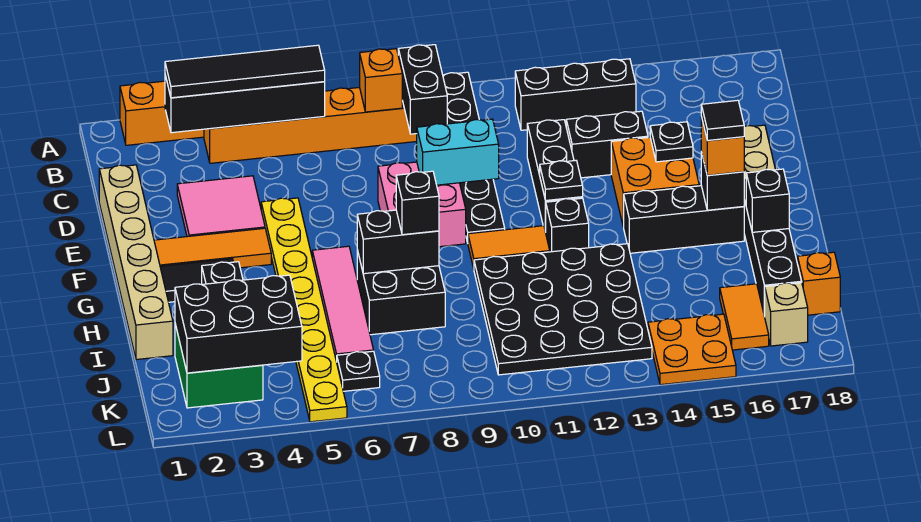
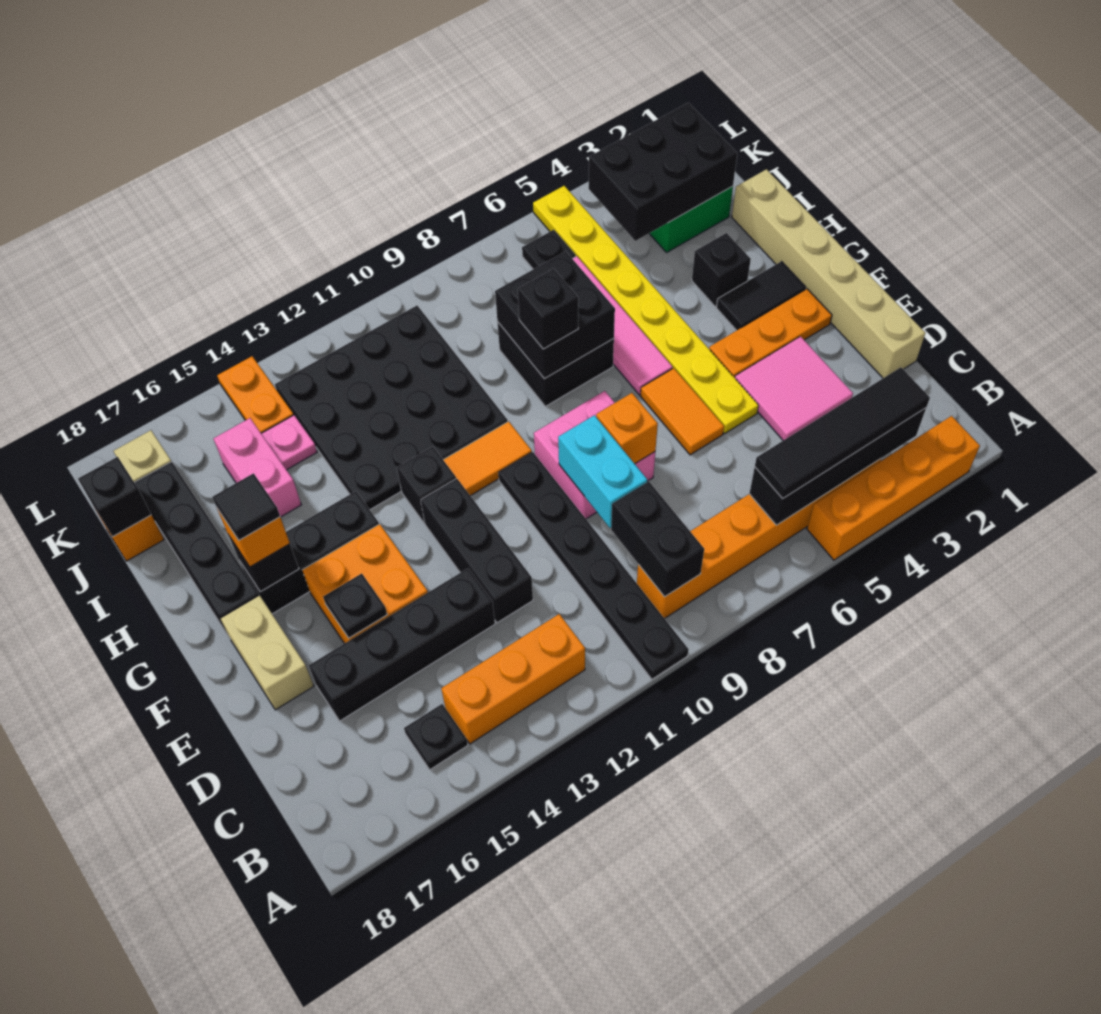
orange 1x1 brick [360,49,402,112] -> orange 1x1 brick moved to [596,393,658,464]
black 1x3 brick [515,59,636,130] -> orange 1x3 brick [441,614,585,744]
black 1x2 brick [566,111,648,178] -> black 1x4 brick [309,568,495,721]
cyan 1x2 brick [417,119,499,185] -> cyan 1x2 brick turned to [558,415,647,528]
orange 1x3 tile [154,228,271,268] -> orange 1x3 plate [709,289,832,378]
black 1x1 plate [540,161,583,201] -> black 1x1 plate moved to [404,704,468,770]
black 1x2 brick [357,210,439,274] -> black 2x2 brick [495,251,615,379]
black 1x1 brick [746,169,789,232] -> black 1x1 brick moved to [78,457,151,537]
none -> pink 1x2 brick [213,418,301,517]
none -> pink 1x1 plate [261,415,317,470]
orange 1x2 tile [720,284,769,350] -> orange 1x2 tile moved to [640,368,724,455]
orange 2x2 plate [648,314,736,385] -> orange 1x2 plate [217,356,293,433]

